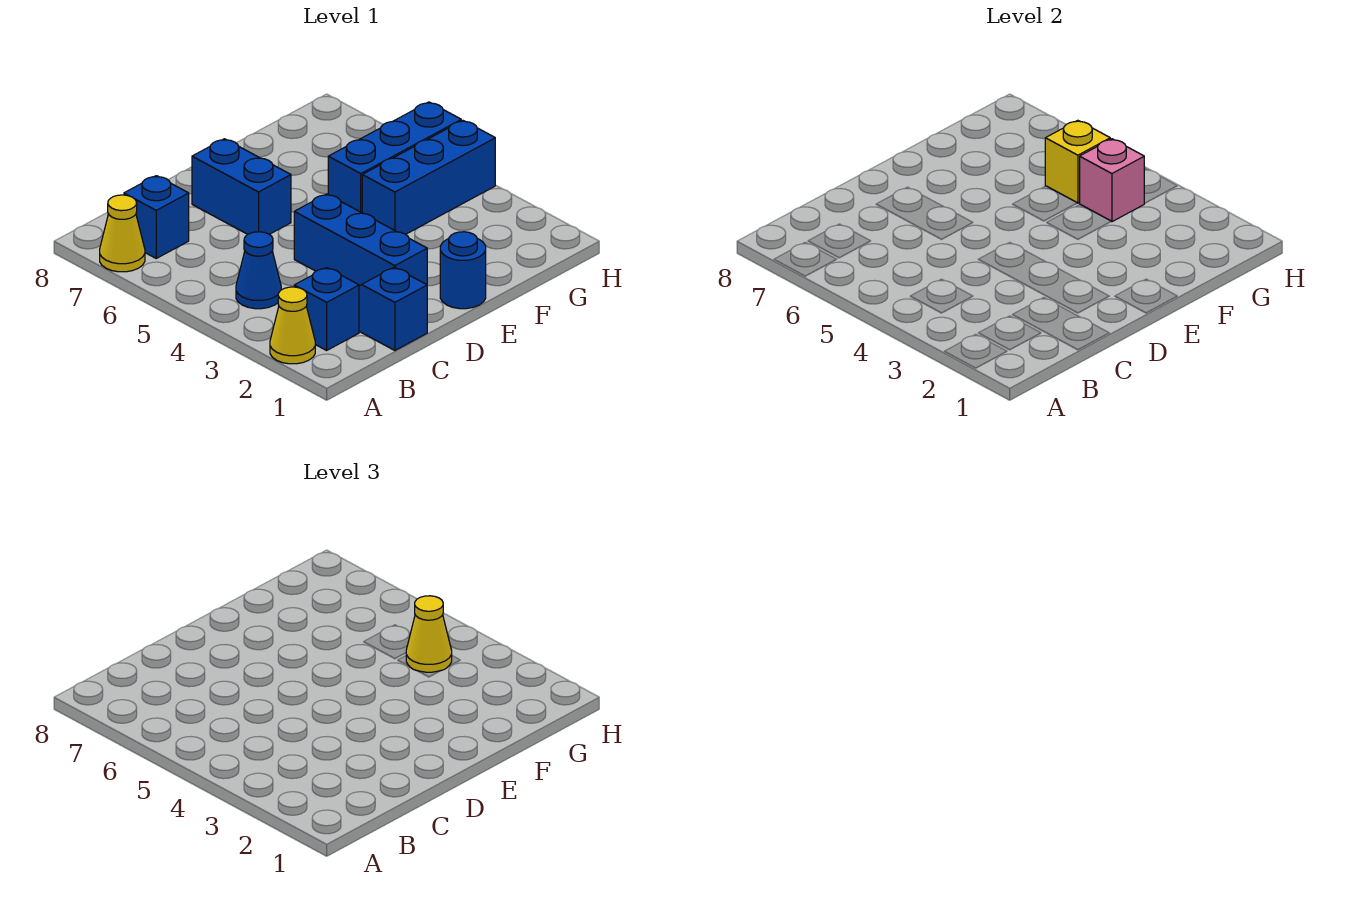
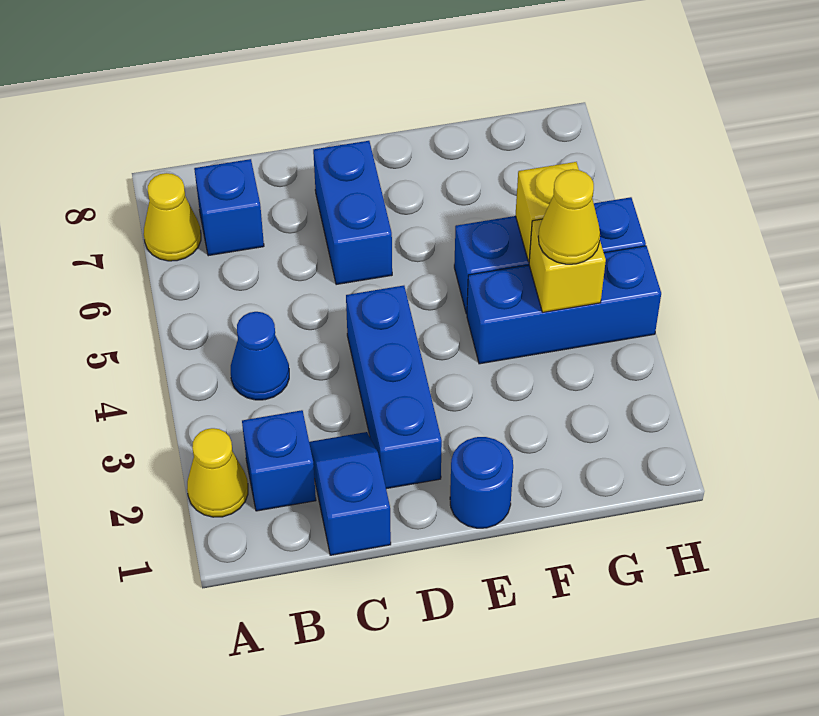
pink 1x1 brick [1080,139,1144,222] -> yellow 1x1 brick [529,219,606,312]

